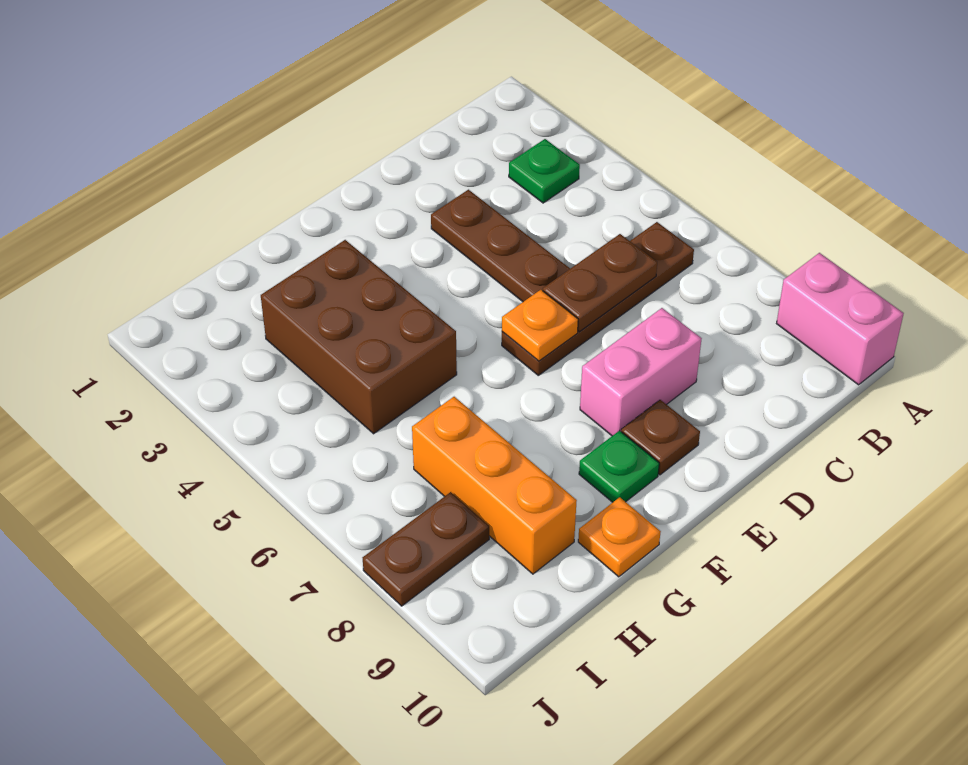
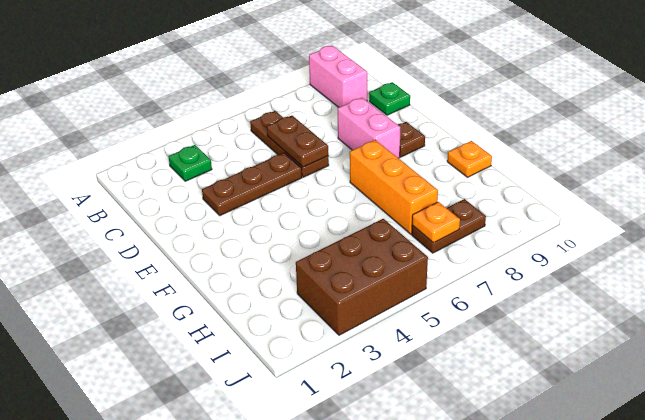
pink 1x2 brick [777,253,904,385] -> pink 1x2 brick turned to [309,45,367,107]
brown 1x4 plate [502,222,694,375] -> brown 1x3 plate [250,111,329,177]
orange 1x1 plate [502,290,578,361] -> orange 1x1 plate moved to [412,202,460,243]
green 1x1 plate [579,430,659,502] -> green 1x1 plate moved to [369,82,410,115]
brown 2x3 brick [261,240,457,434] -> brown 2x3 brick moved to [296,219,428,335]
orange 1x3 brick [412,397,577,574] -> orange 1x3 brick turned to [350,140,438,234]
brown 1x2 plate [363,492,489,606] -> brown 1x2 plate turned to [412,199,486,253]

